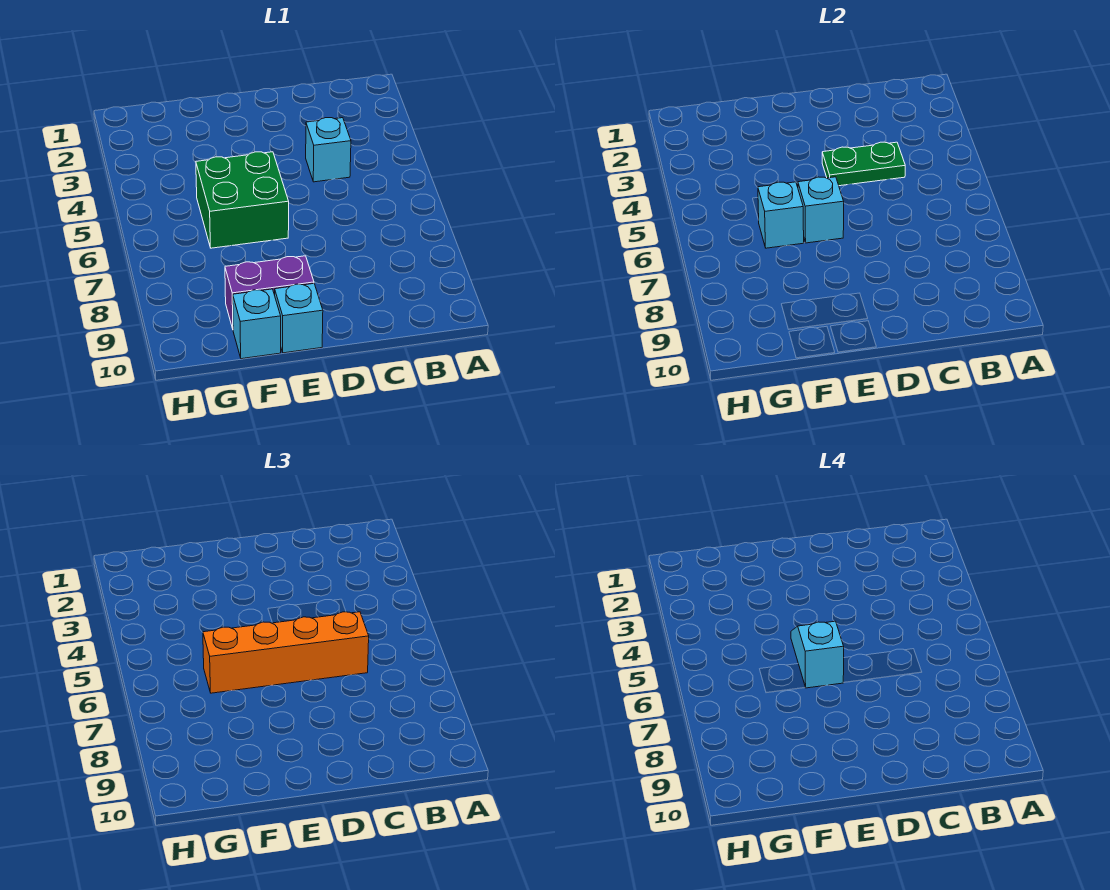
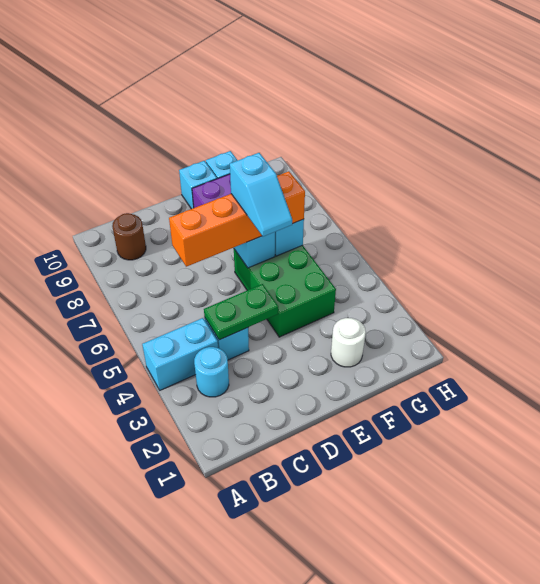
none -> cyan 1x2 brick [142,318,218,390]
none -> cyan 1x1 round brick [194,347,229,397]
none -> brown 1x1 round brick [112,213,146,260]
green 2x2 brick [196,152,289,248] -> green 2x3 brick [234,245,336,337]
none -> white 1x1 round brick [331,318,366,367]

